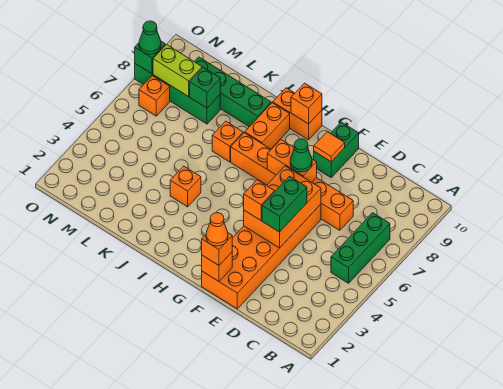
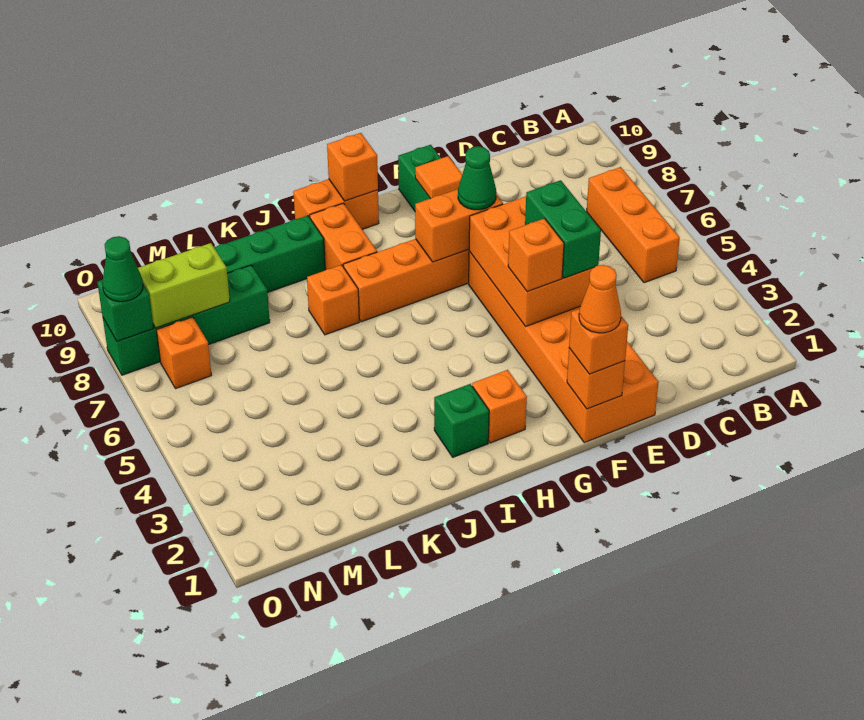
green 1x3 brick [331,213,390,283] -> orange 1x3 brick [587,167,680,283]
orange 1x1 brick [170,166,201,207] -> orange 1x1 brick moved to [472,370,527,443]
green 1x1 brick [190,68,220,108] -> green 1x1 brick moved to [434,384,489,457]

